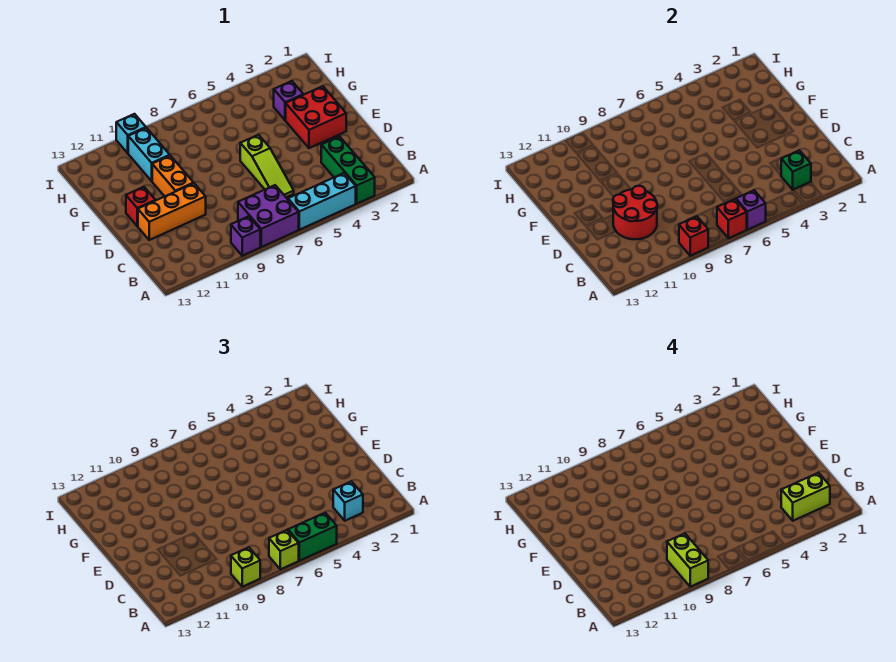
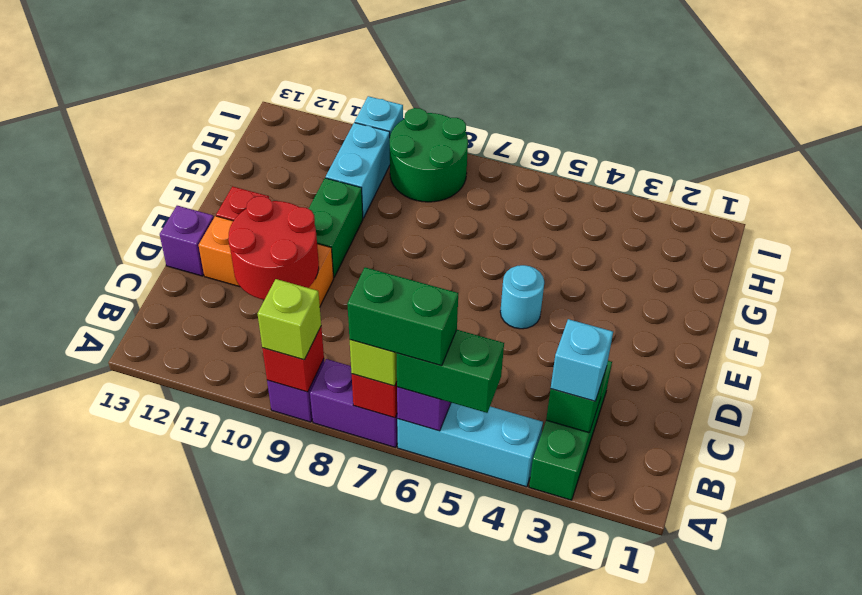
none -> green 1x2 brick [347,267,458,366]
purple 2x2 brick [238,185,299,247] -> purple 1x2 brick [310,359,398,447]
lime 1x2 brick [667,534,708,587] -> none
lime 1x2 brick [781,473,830,521] -> none
lime 1x3 slope [240,135,294,197] -> none
red 2x2 brick [286,86,346,148] -> none
none -> cyan 1x1 round brick [500,265,544,329]
orange 1x2 brick [152,156,194,196] -> green 1x2 brick [309,178,363,278]
purple 1x1 brick [274,81,303,120] -> purple 1x1 brick moved to [160,206,214,276]
none -> green 2x2 round brick [390,108,468,202]

